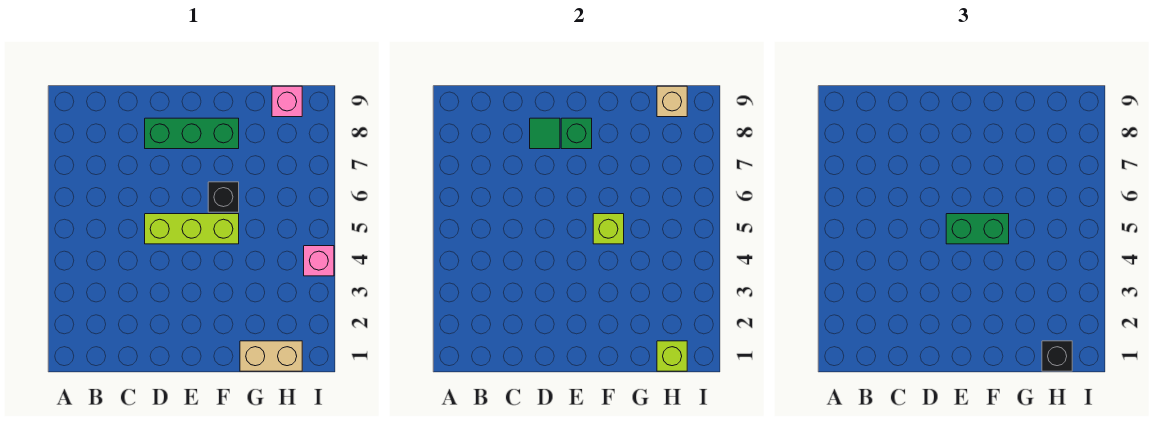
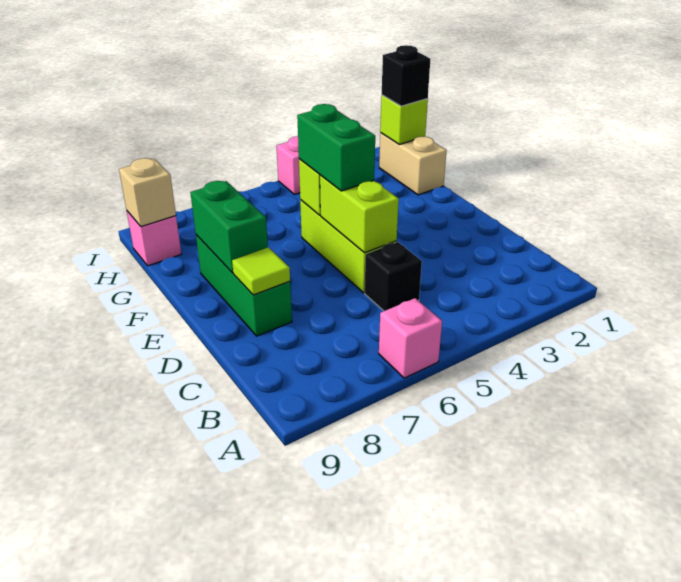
none -> pink 1x1 brick [379,298,442,378]
none -> lime 1x2 brick [320,175,399,253]
green 1x1 tile [530,118,560,149] -> lime 1x1 tile [232,247,290,295]
green 1x1 brick [561,118,592,149] -> green 1x2 brick [190,181,268,273]
black 1x1 brick [208,182,239,212] -> black 1x1 brick moved to [365,242,422,311]

